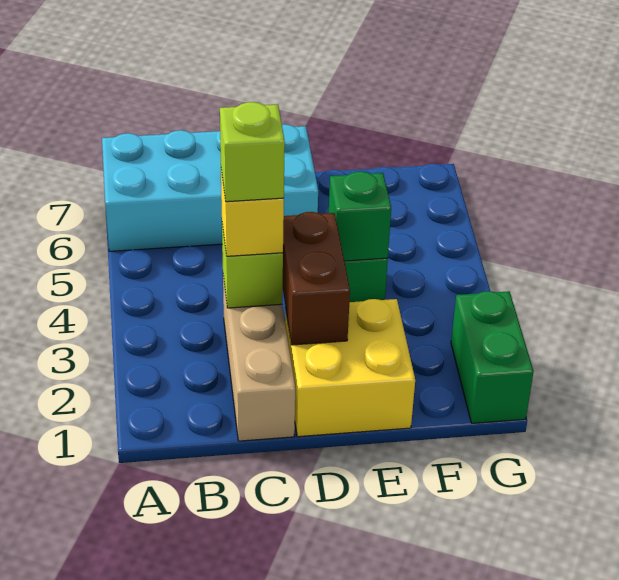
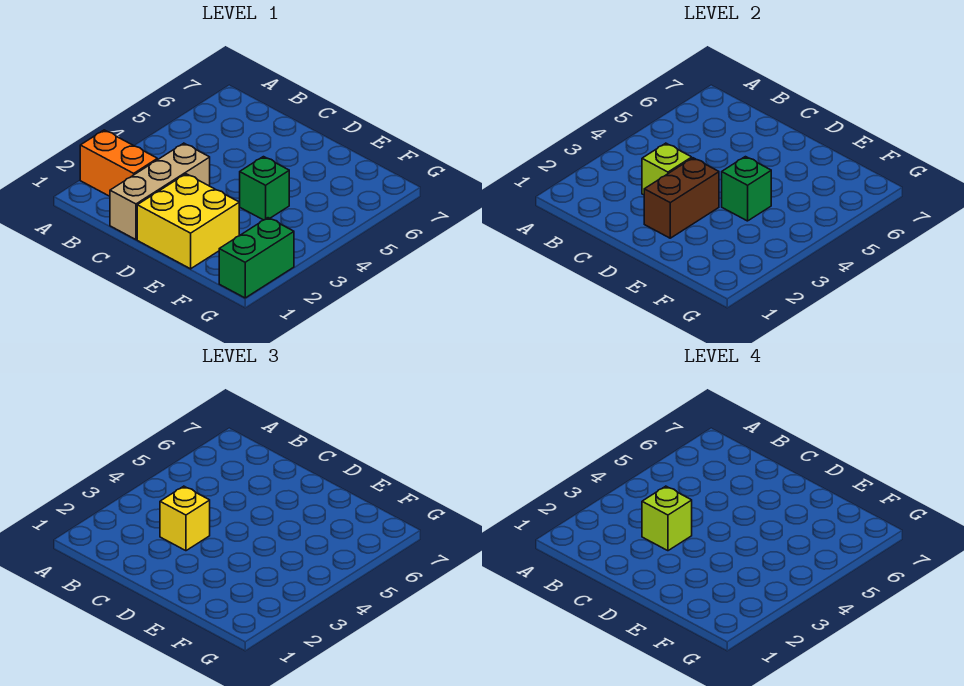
none -> orange 1x2 brick [80,130,157,196]
cyan 2x4 brick [102,124,318,251] -> none

